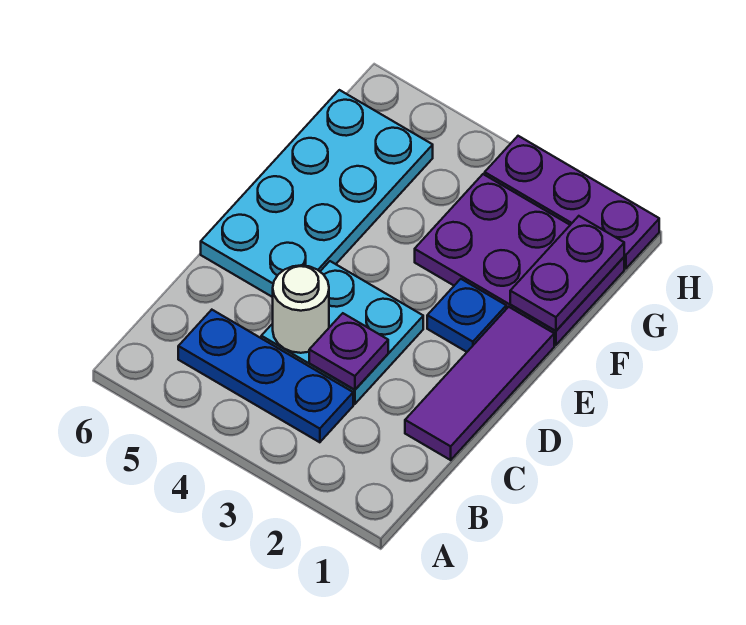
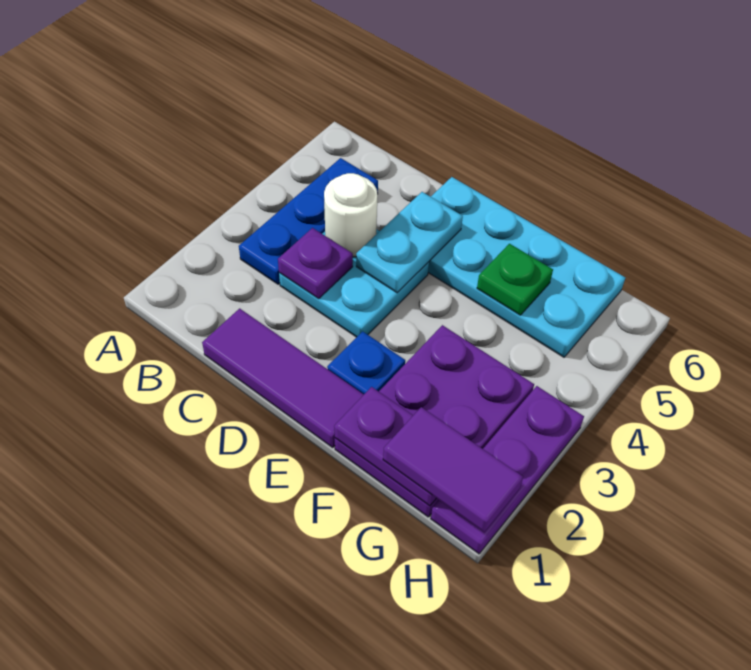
none -> cyan 1x2 plate [356,192,463,293]
none -> green 1x1 plate [477,244,553,315]
none -> purple 1x2 tile [383,407,523,532]

